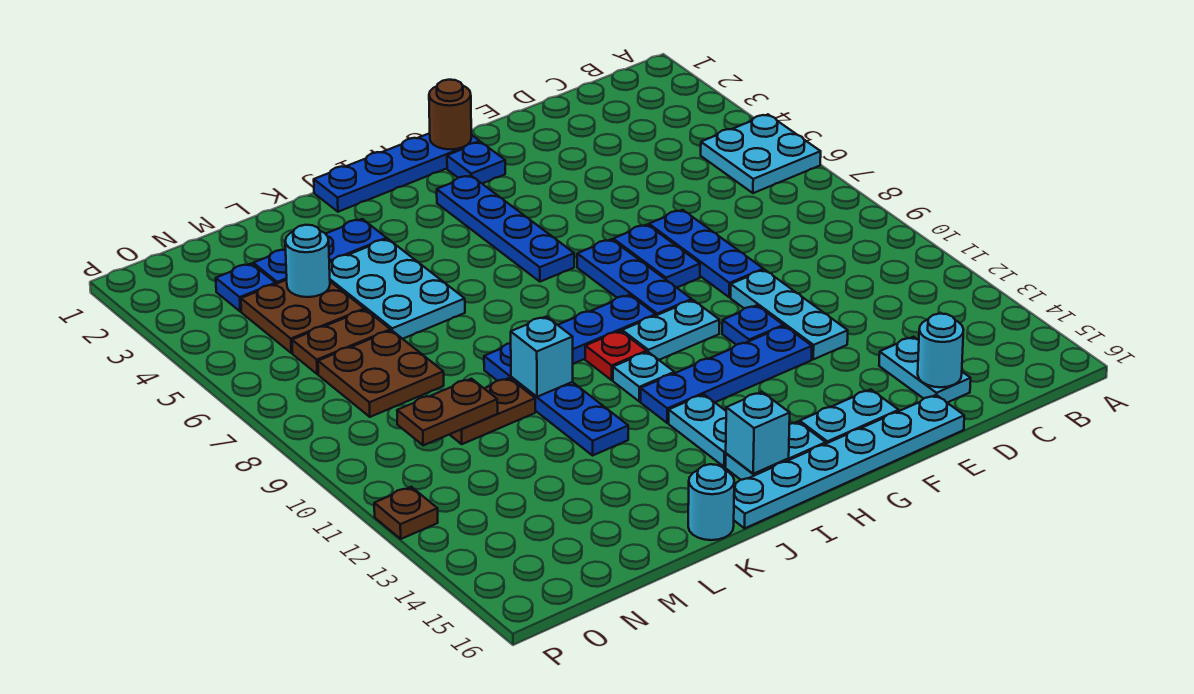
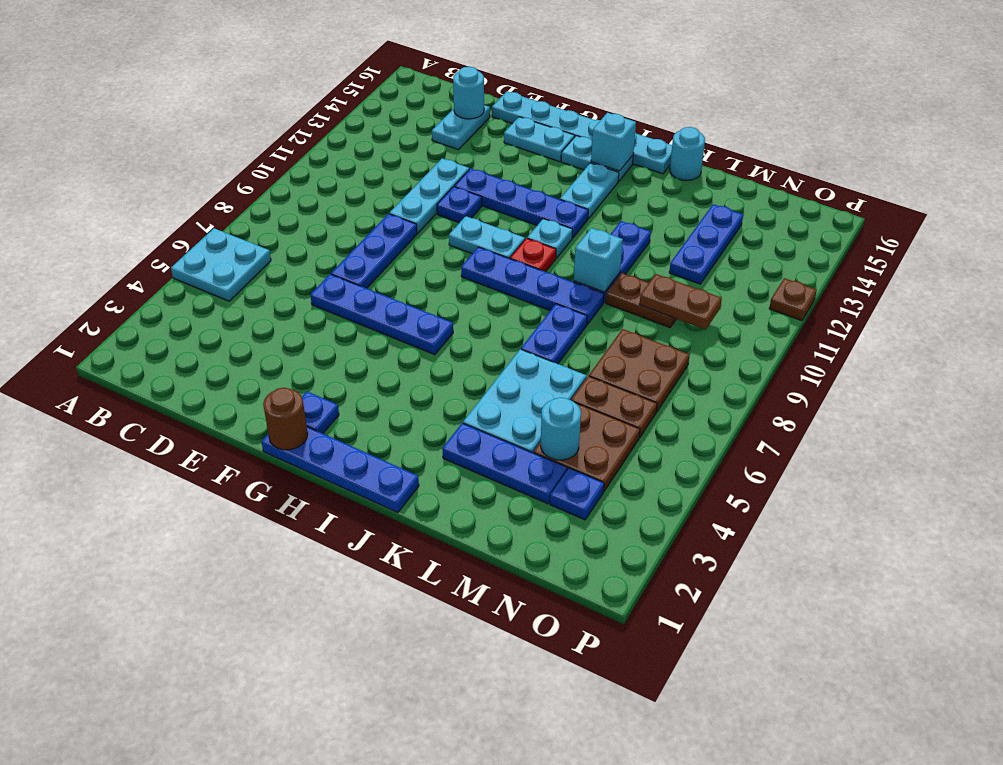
blue 1x2 plate [613,225,700,288] -> blue 1x2 plate moved to [521,304,587,364]
blue 1x3 plate [577,239,692,315] -> blue 1x3 plate moved to [669,204,743,284]
blue 1x4 plate [437,175,574,282] -> blue 1x4 plate turned to [310,274,453,355]

